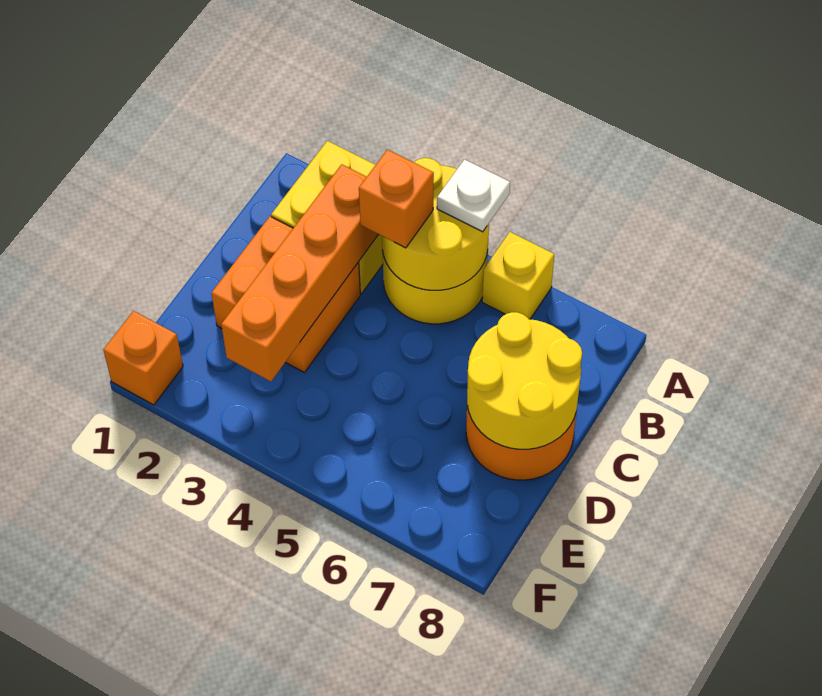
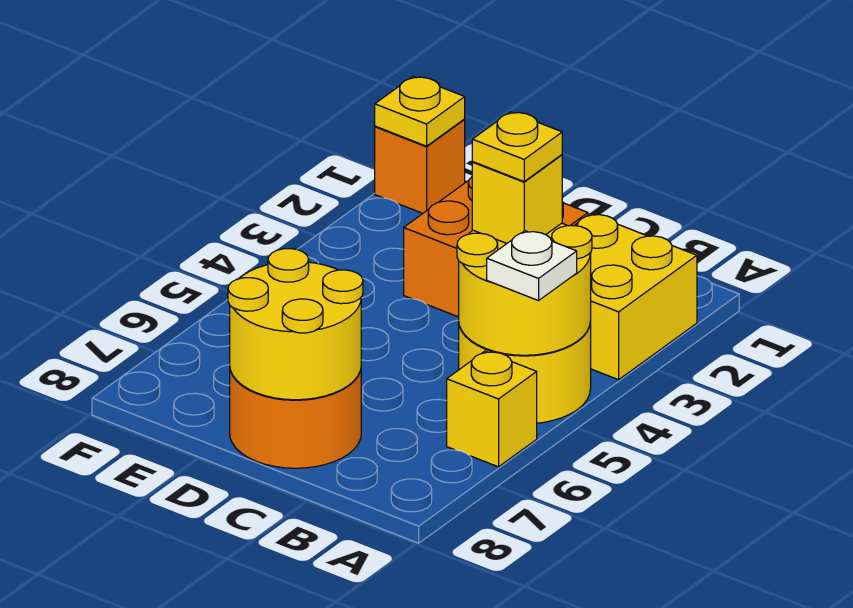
orange 1x4 brick [221,164,378,381] -> none
orange 1x1 brick [359,149,434,248] -> yellow 1x1 brick [472,155,562,243]
none -> yellow 1x1 plate [472,112,562,181]
none -> yellow 1x1 plate [375,76,465,146]

